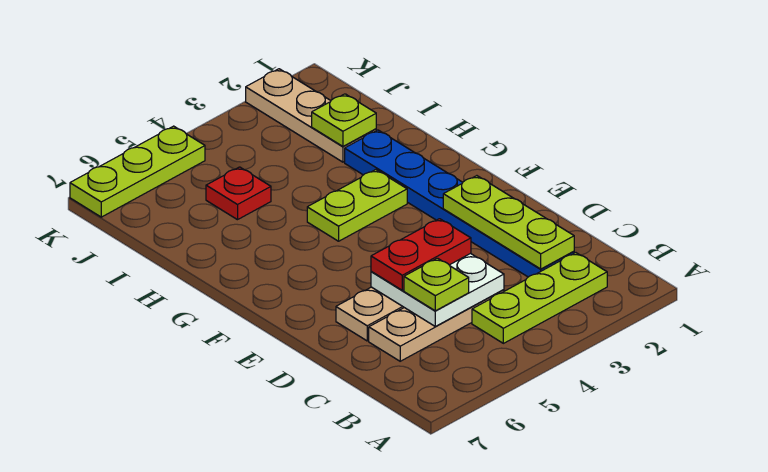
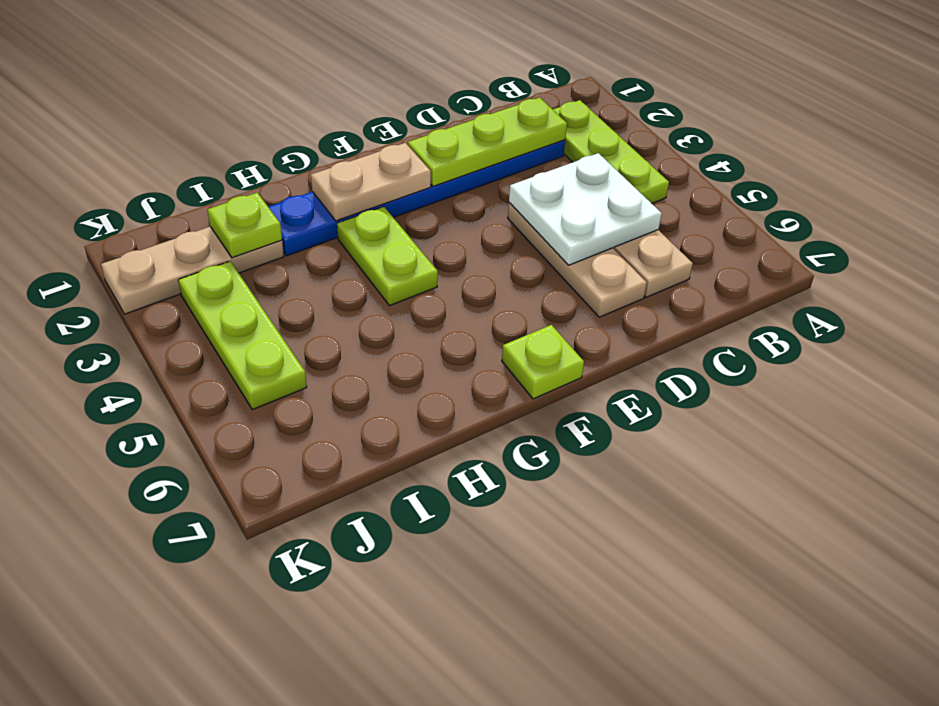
lime 1x1 plate [404,258,469,311] -> lime 1x1 plate moved to [502,325,584,399]
red 1x2 plate [371,219,471,290] -> none
none -> tan 1x2 plate [311,143,431,221]
red 1x1 plate [206,167,271,220] -> none
lime 1x3 plate [70,126,205,217] -> lime 1x3 plate moved to [178,261,307,410]

